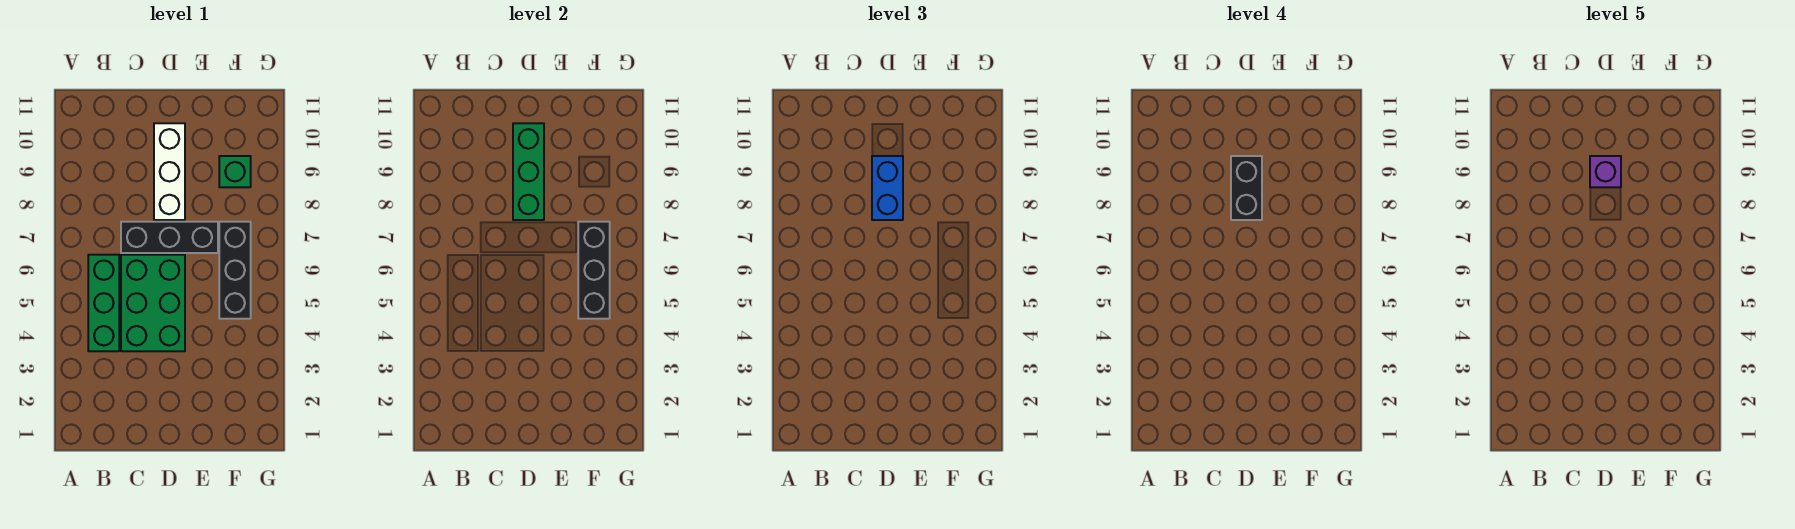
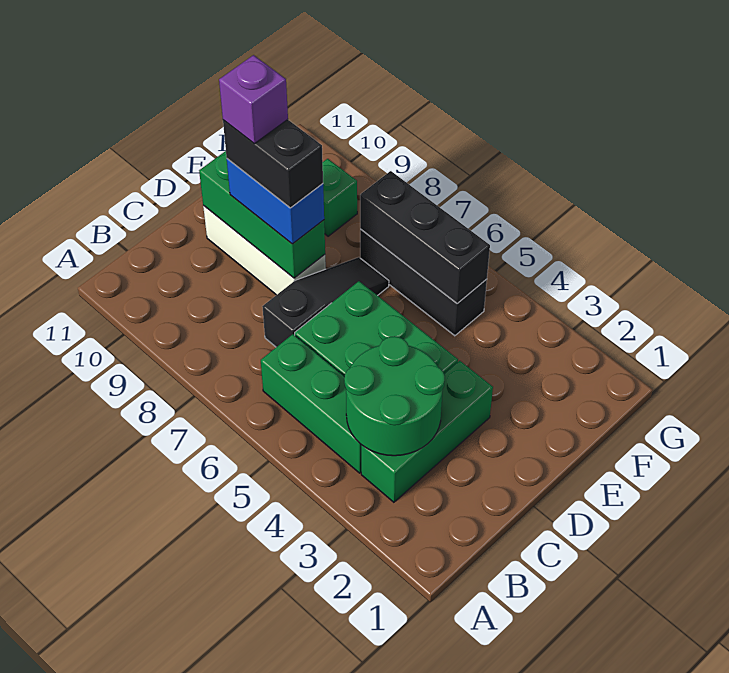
none -> green 1x3 brick [361,361,493,502]
none -> green 2x2 round brick [344,336,445,456]
black 1x3 brick [121,222,218,253] -> black 1x3 slope [262,257,389,347]

